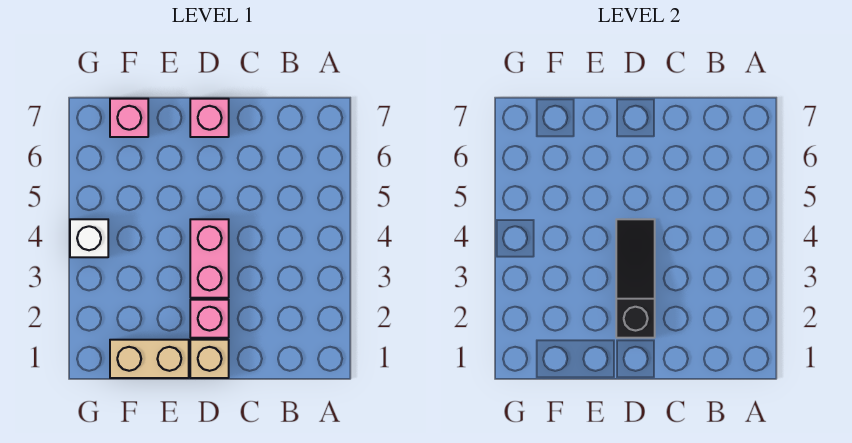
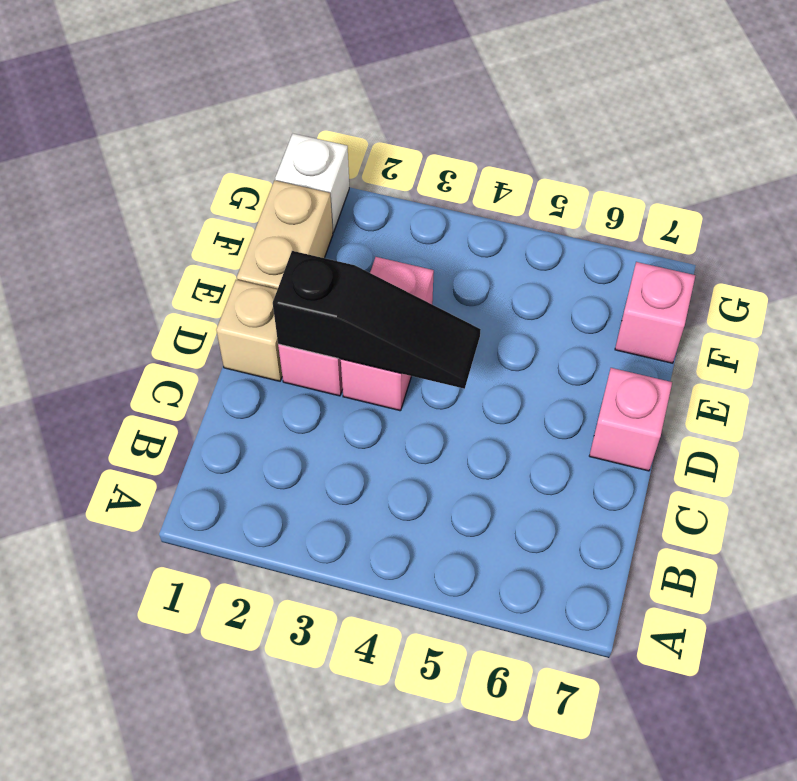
pink 1x2 brick [190,219,229,298] -> pink 1x2 brick turned to [341,257,434,411]
white 1x1 brick [70,219,108,257] -> white 1x1 brick moved to [275,134,349,232]

